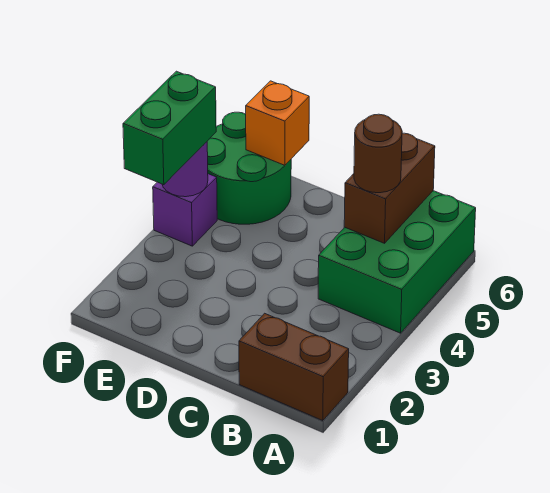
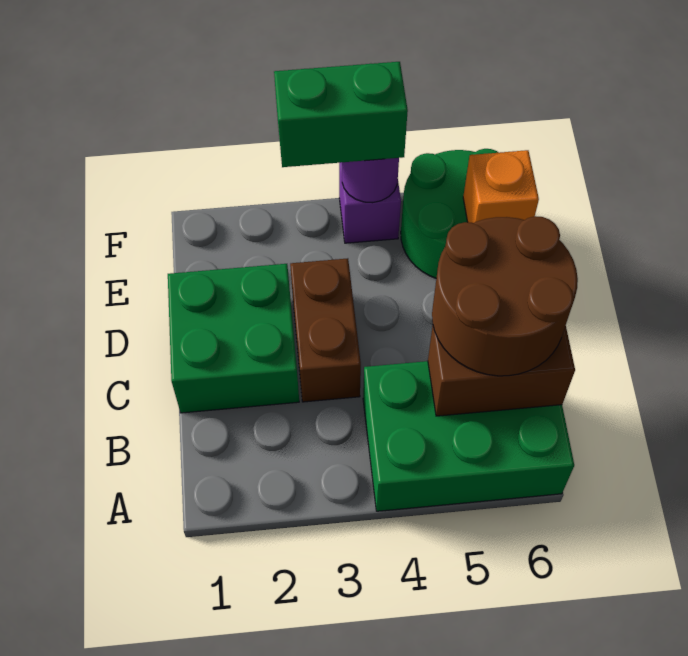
brown 1x2 brick [239,313,349,421] -> brown 1x2 brick moved to [290,258,361,402]
brown 1x1 round brick [354,114,402,193] -> brown 2x2 round brick [432,216,578,376]
none -> green 2x2 brick [168,264,299,413]

